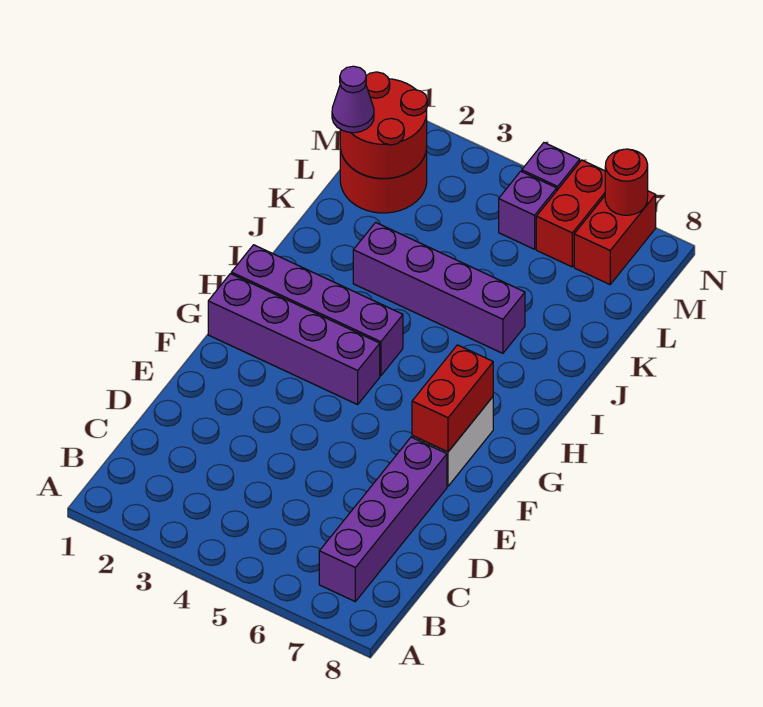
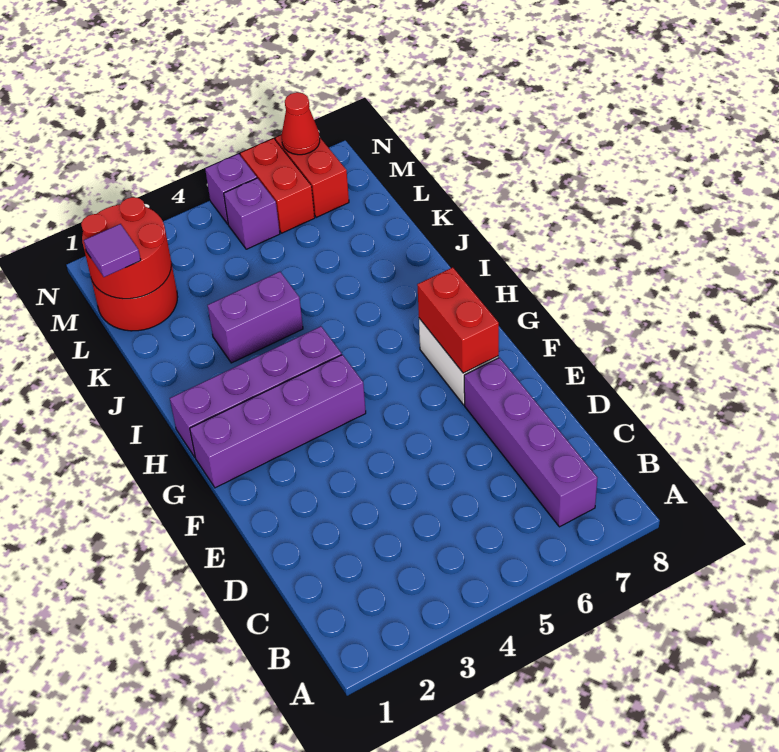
purple 1x4 brick [353,222,525,353] -> purple 1x2 brick [208,272,303,363]
purple 1x1 cone [332,66,374,133] -> purple 1x1 tile [84,224,141,277]
red 1x1 round brick [605,149,648,215] -> red 1x1 cone [282,92,320,155]

